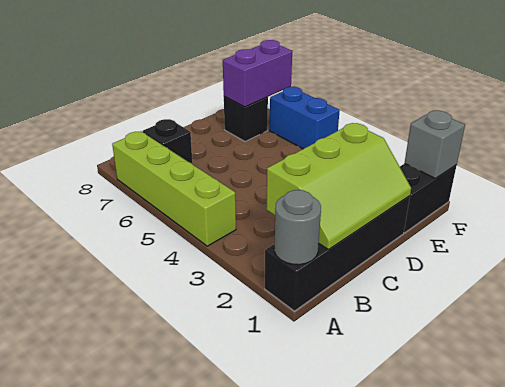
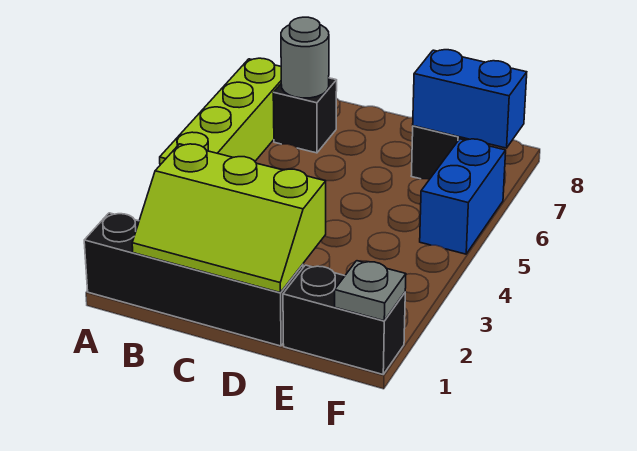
grey 1x1 round brick [274,190,321,265] -> grey 1x1 round brick moved to [281,17,329,98]
purple 1x2 brick [223,40,292,107] -> blue 1x2 brick [413,50,527,148]
grey 1x1 brick [405,111,465,179] -> grey 1x1 plate [335,261,406,321]

